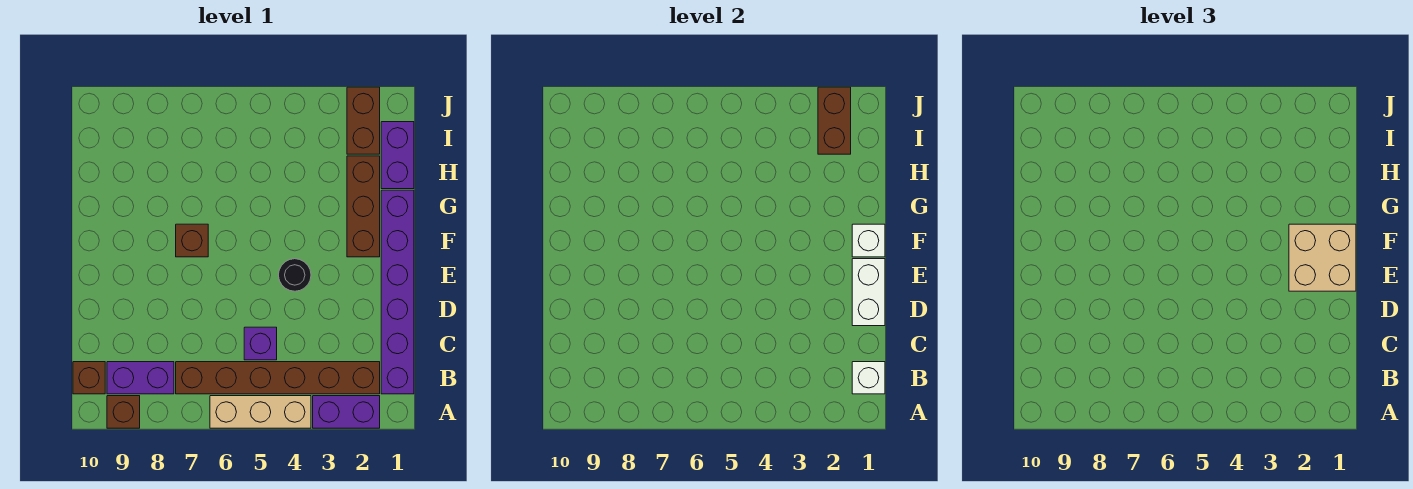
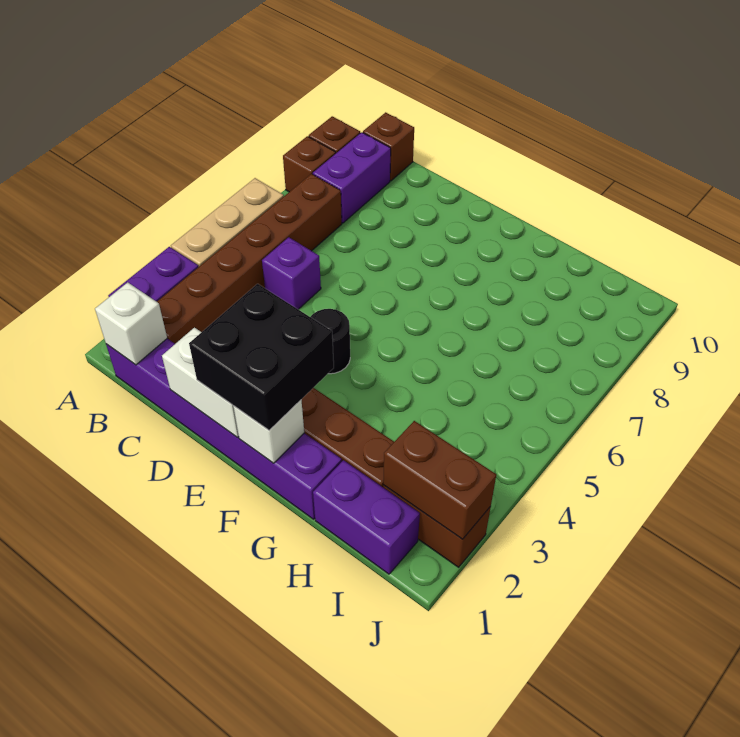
tan 2x2 brick [1289,224,1356,291] -> black 2x2 brick [189,284,334,430]
brown 1x1 brick [176,224,208,257] -> brown 1x1 brick moved to [283,136,336,192]

